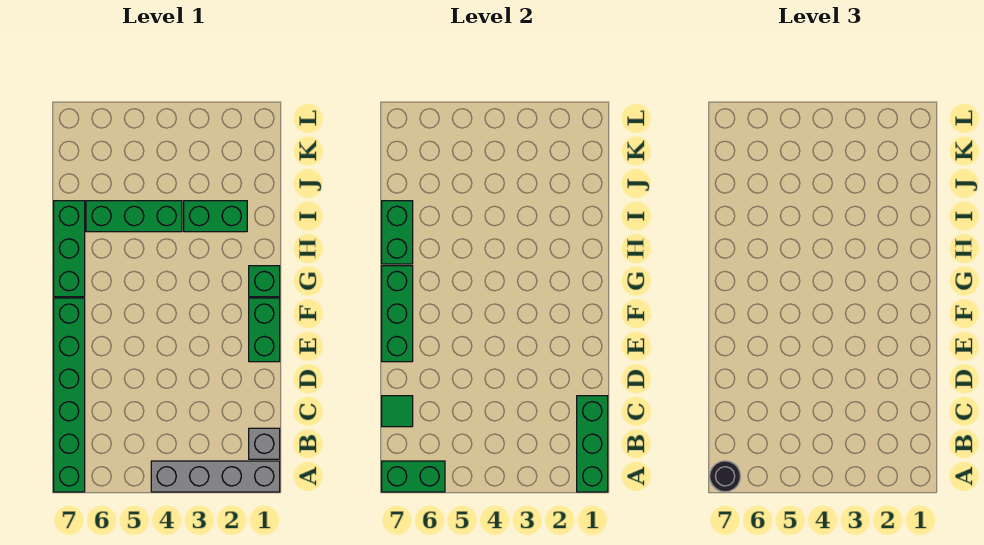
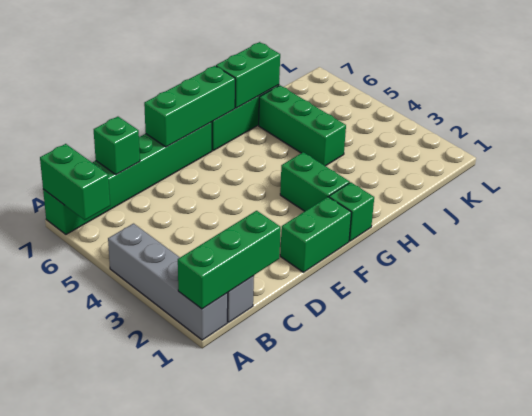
black 1x1 round brick [710,461,741,492] -> none
green 1x1 tile [382,396,413,427] -> green 1x1 brick [94,117,140,175]
green 1x2 brick [184,201,247,232] -> green 1x2 brick moved to [280,152,350,211]

